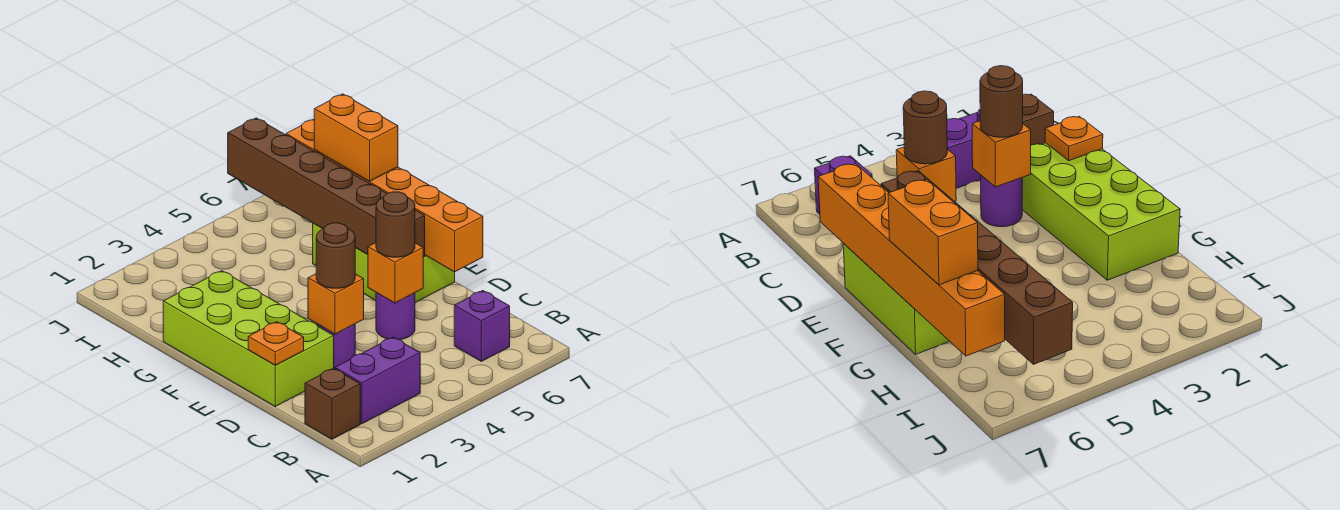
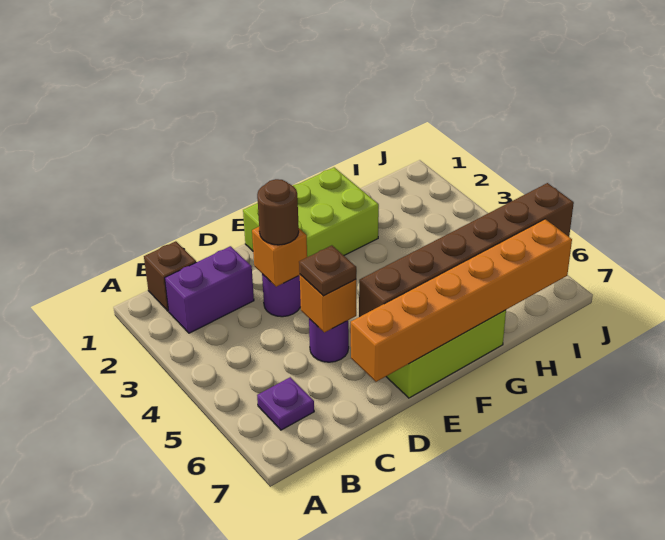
purple 1x2 brick [335,337,420,424] -> purple 1x2 brick turned to [165,246,254,333]
purple 1x1 brick [454,291,510,361] -> purple 1x1 plate [257,377,314,430]
lime 2x4 brick [163,271,334,406] -> lime 2x3 brick [243,167,379,257]
orange 1x1 plate [248,322,304,365] -> none
brown 1x1 round brick [376,192,415,257] -> brown 1x1 plate [299,245,356,296]
orange 1x2 brick [314,94,398,181] -> none

